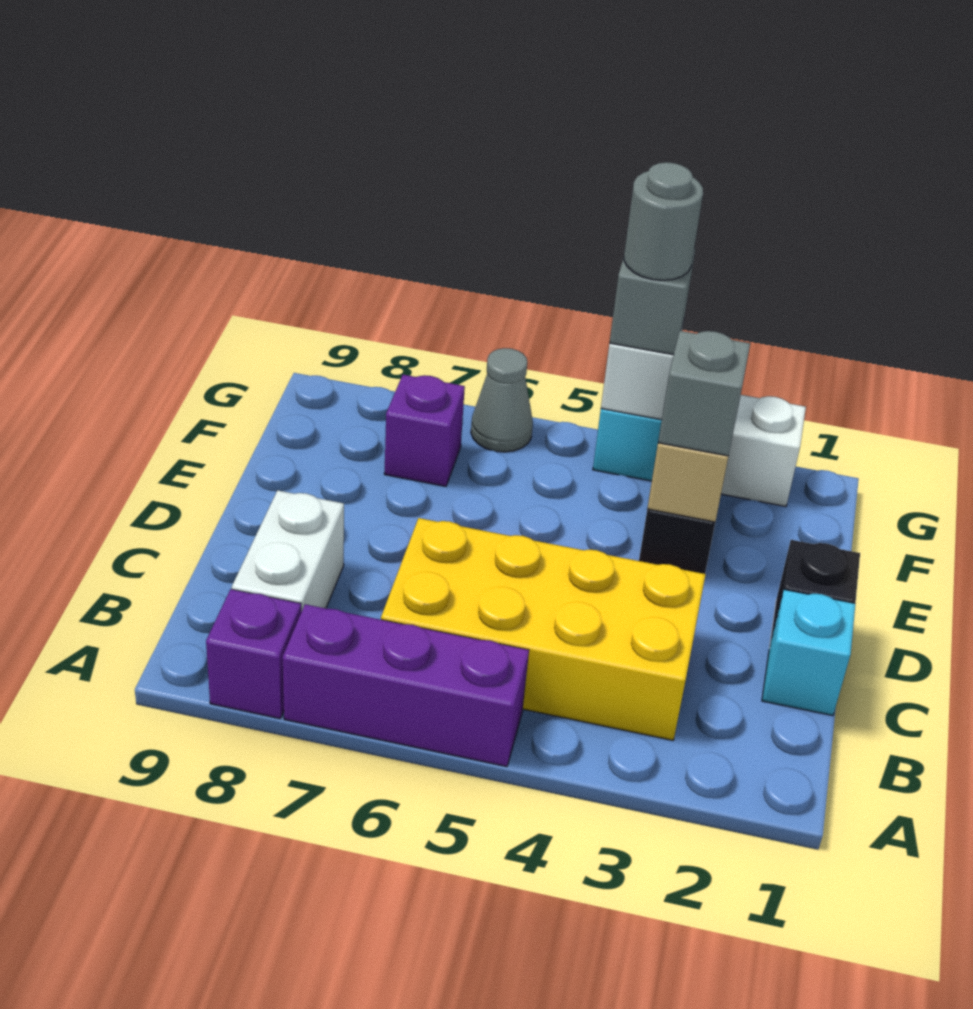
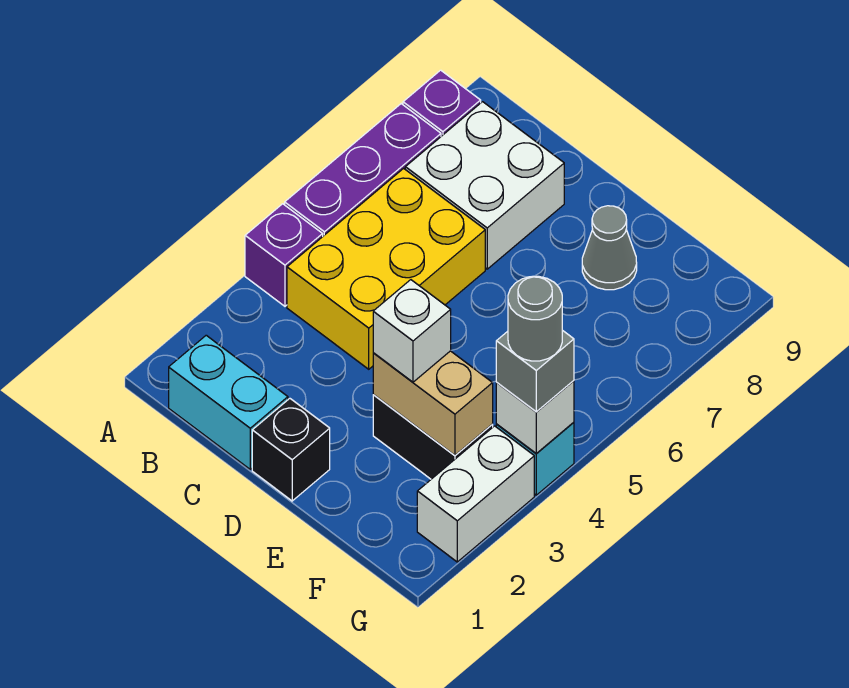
yellow 2x4 brick [381,518,706,740] -> yellow 2x3 brick [287,168,485,369]
white 1x2 brick [232,490,344,612] -> white 2x2 brick [405,102,564,269]
cyan 1x1 brick [762,589,855,716] -> cyan 1x2 brick [169,335,288,469]
grey 1x1 brick [658,331,750,456] -> white 1x1 brick [373,280,451,382]
purple 1x1 brick [384,375,465,486] -> purple 1x1 brick moved to [245,204,323,306]
grey 1x1 cone [471,348,533,452] -> grey 1x1 cone moved to [582,206,637,290]

